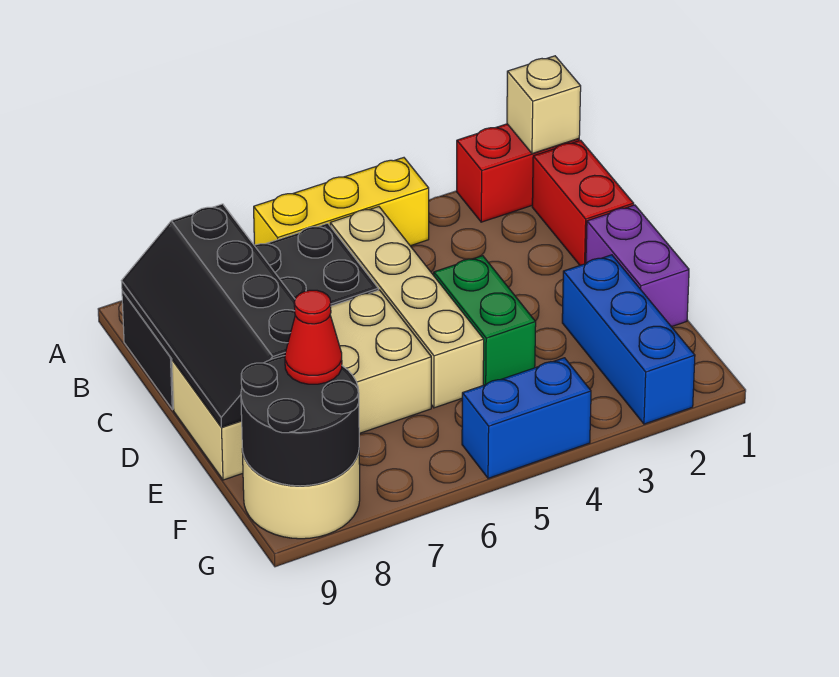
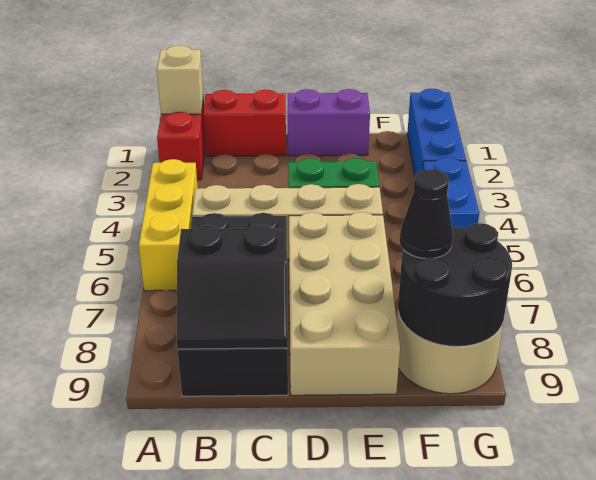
black 2x4 slope [122,204,295,427] -> black 2x2 slope [177,225,288,349]
blue 1x3 brick [562,255,695,424] -> blue 1x3 brick turned to [407,88,466,175]
red 1x1 cone [285,290,342,384] -> black 1x1 cone [400,169,453,259]

